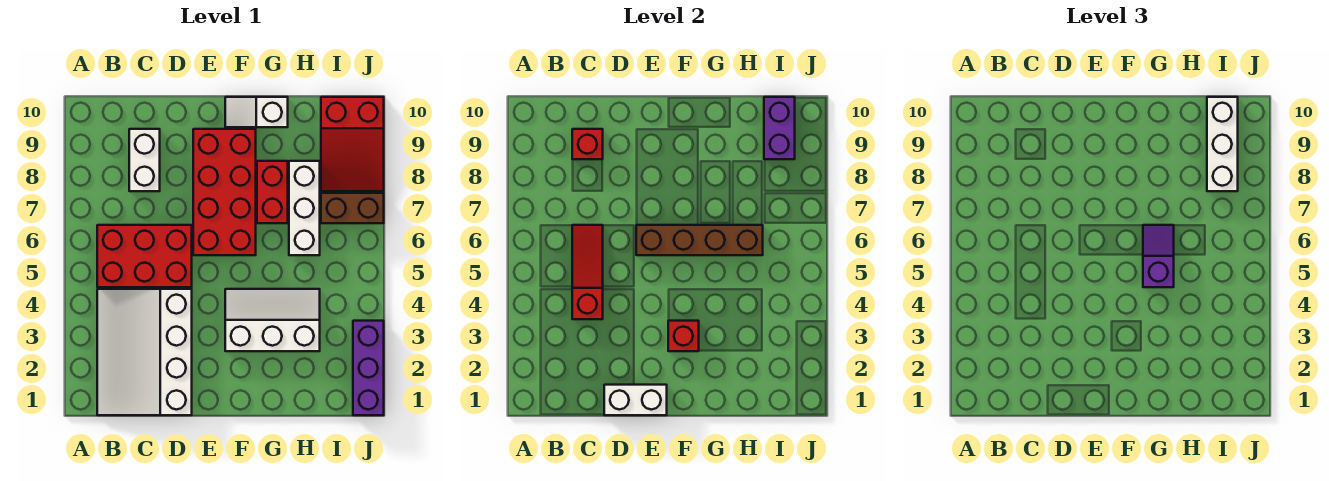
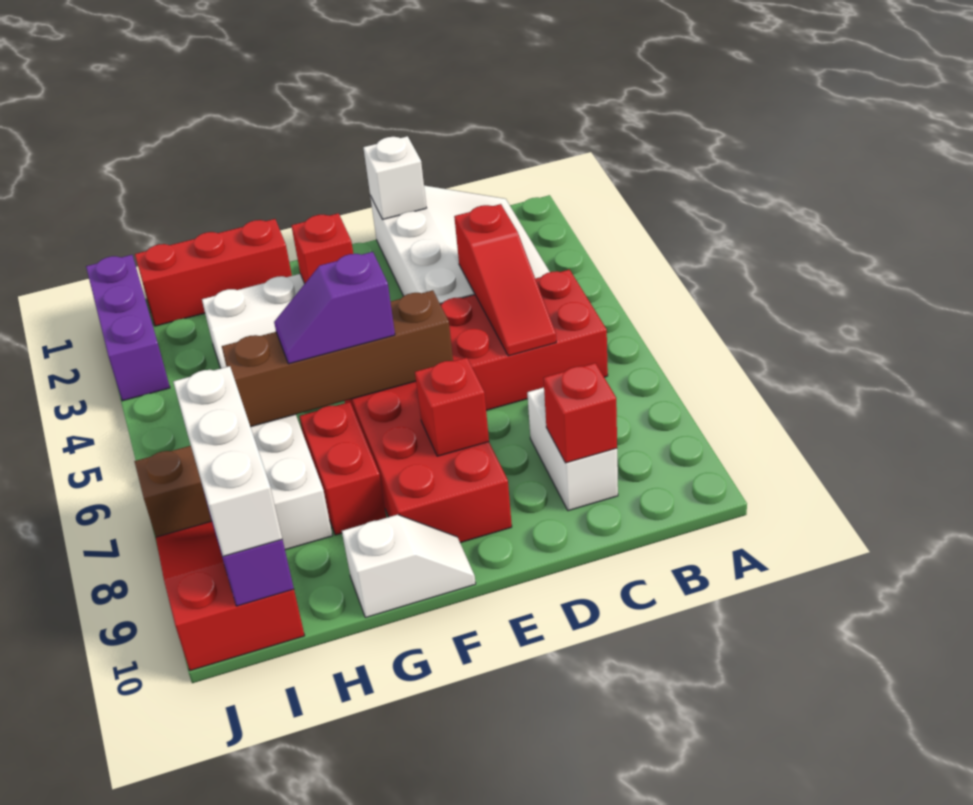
white 1x2 brick [604,385,667,415] -> white 1x1 brick [363,136,426,219]
none -> red 1x1 brick [415,358,489,456]
none -> red 1x3 brick [135,219,292,326]
purple 1x2 slope [1143,225,1174,287] -> purple 1x2 slope turned to [274,252,395,364]

